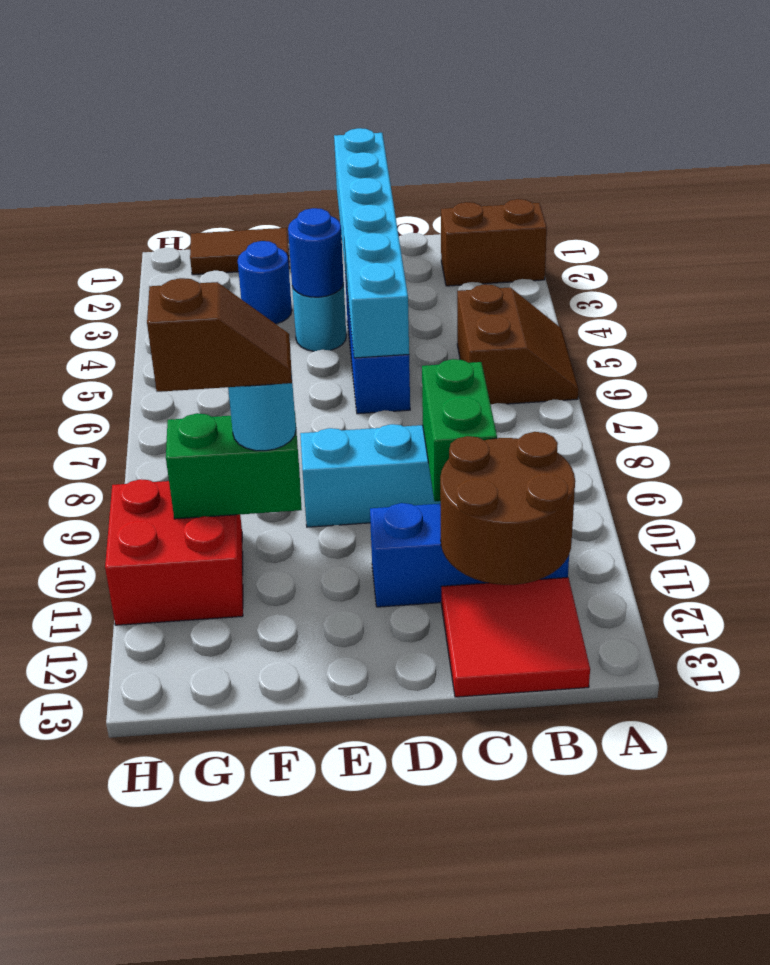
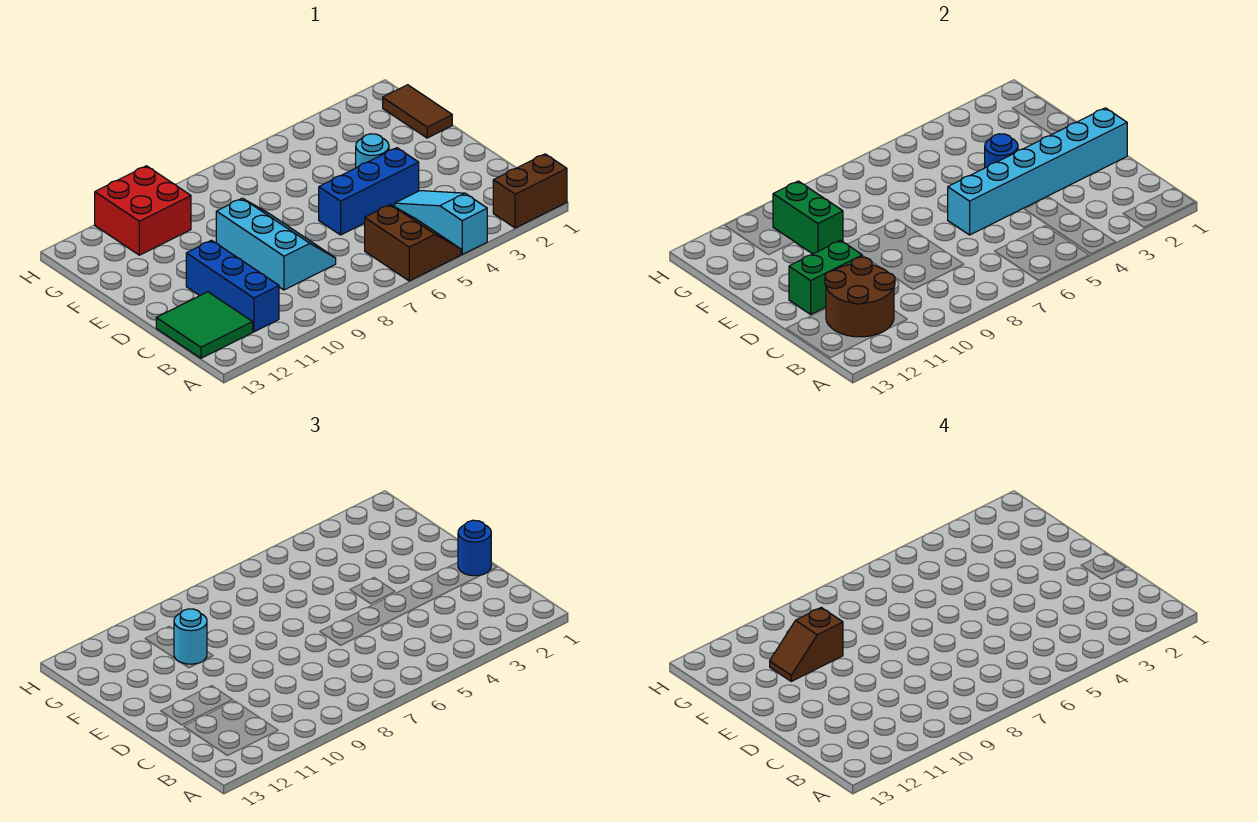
brown 1x2 brick [441,199,547,286] -> brown 1x2 brick turned to [493,154,567,228]
none -> cyan 1x3 slope [395,191,487,254]
brown 2x2 slope [457,284,579,405] -> brown 2x2 slope turned to [365,205,461,281]
red 2x2 tile [441,577,590,697] -> green 2x2 tile [156,292,253,358]
green 1x2 brick [422,359,497,501] -> green 1x2 brick moved to [789,240,862,314]
blue 1x1 round brick [238,241,292,324] -> blue 1x1 round brick moved to [458,520,491,576]
brown 1x2 slope [147,278,292,392] -> brown 1x2 slope turned to [770,608,843,681]

